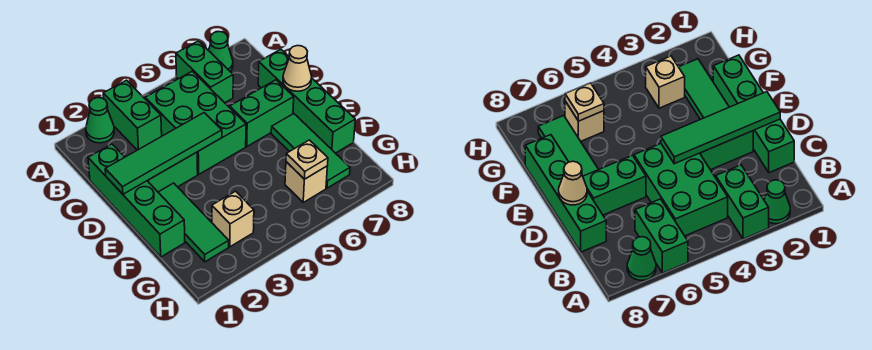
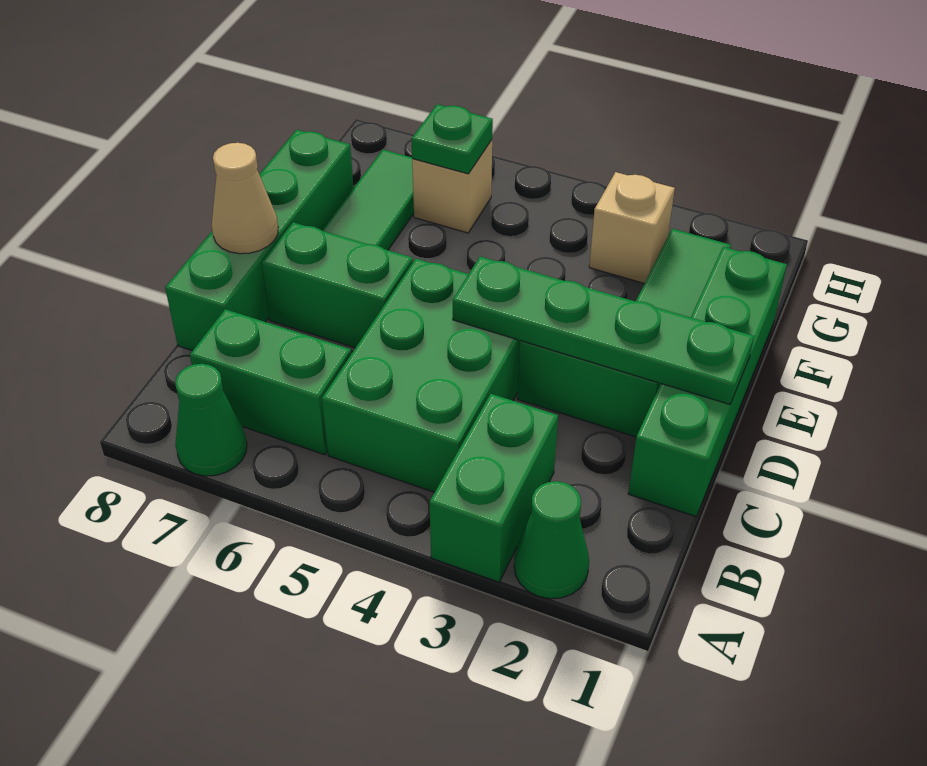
green 1x2 brick [176,41,233,103] -> green 1x2 brick turned to [190,309,351,455]
green 1x4 tile [105,113,222,194] -> green 1x4 plate [453,257,754,404]
tan 1x1 plate [286,140,328,179] -> green 1x1 plate [411,104,493,174]

